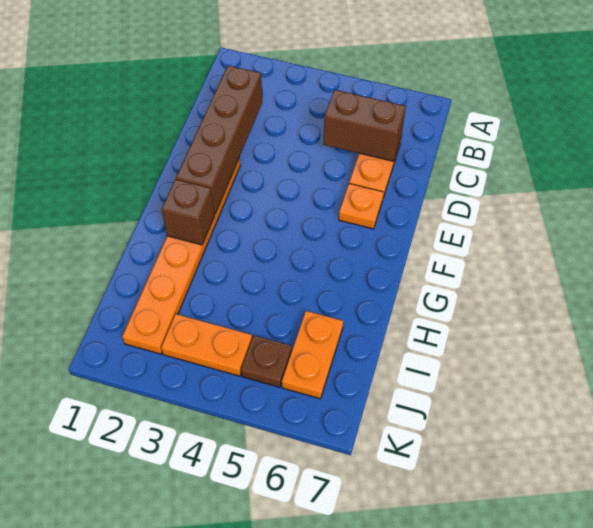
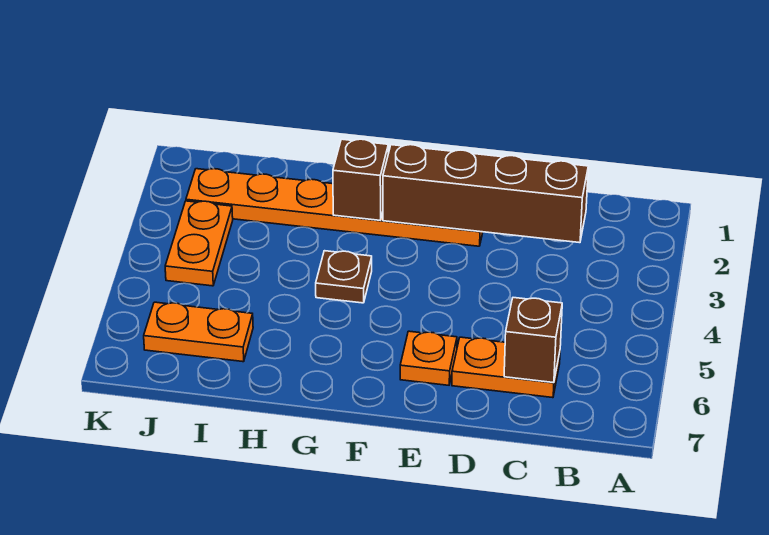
brown 1x2 brick [323,90,406,161] -> brown 1x1 brick [504,298,562,383]
brown 1x1 plate [241,335,292,387] -> brown 1x1 plate moved to [316,251,372,303]

